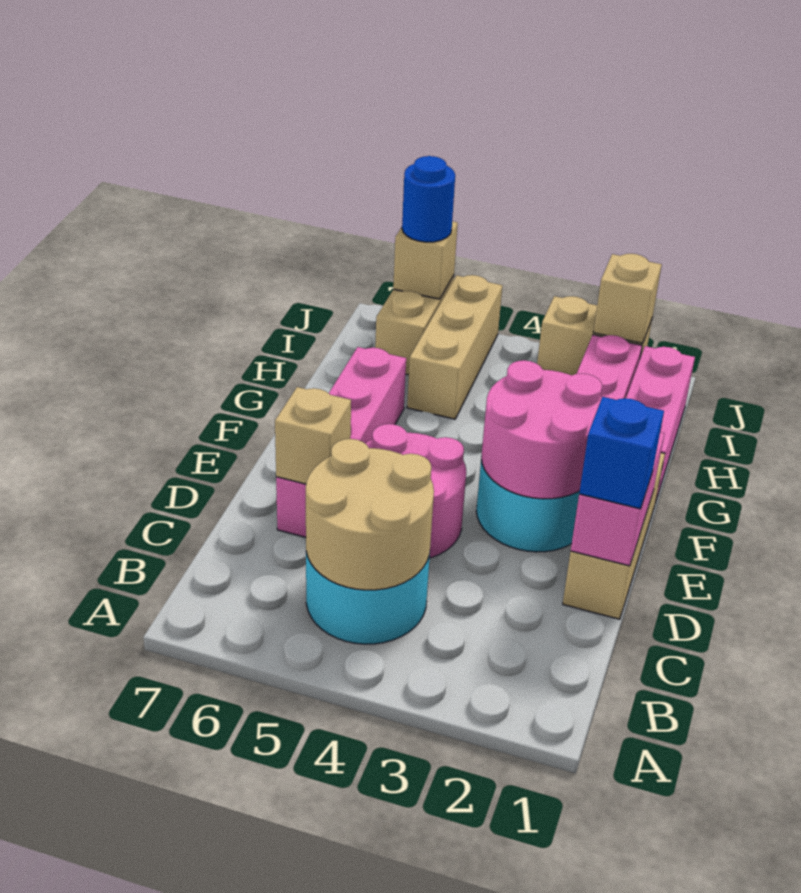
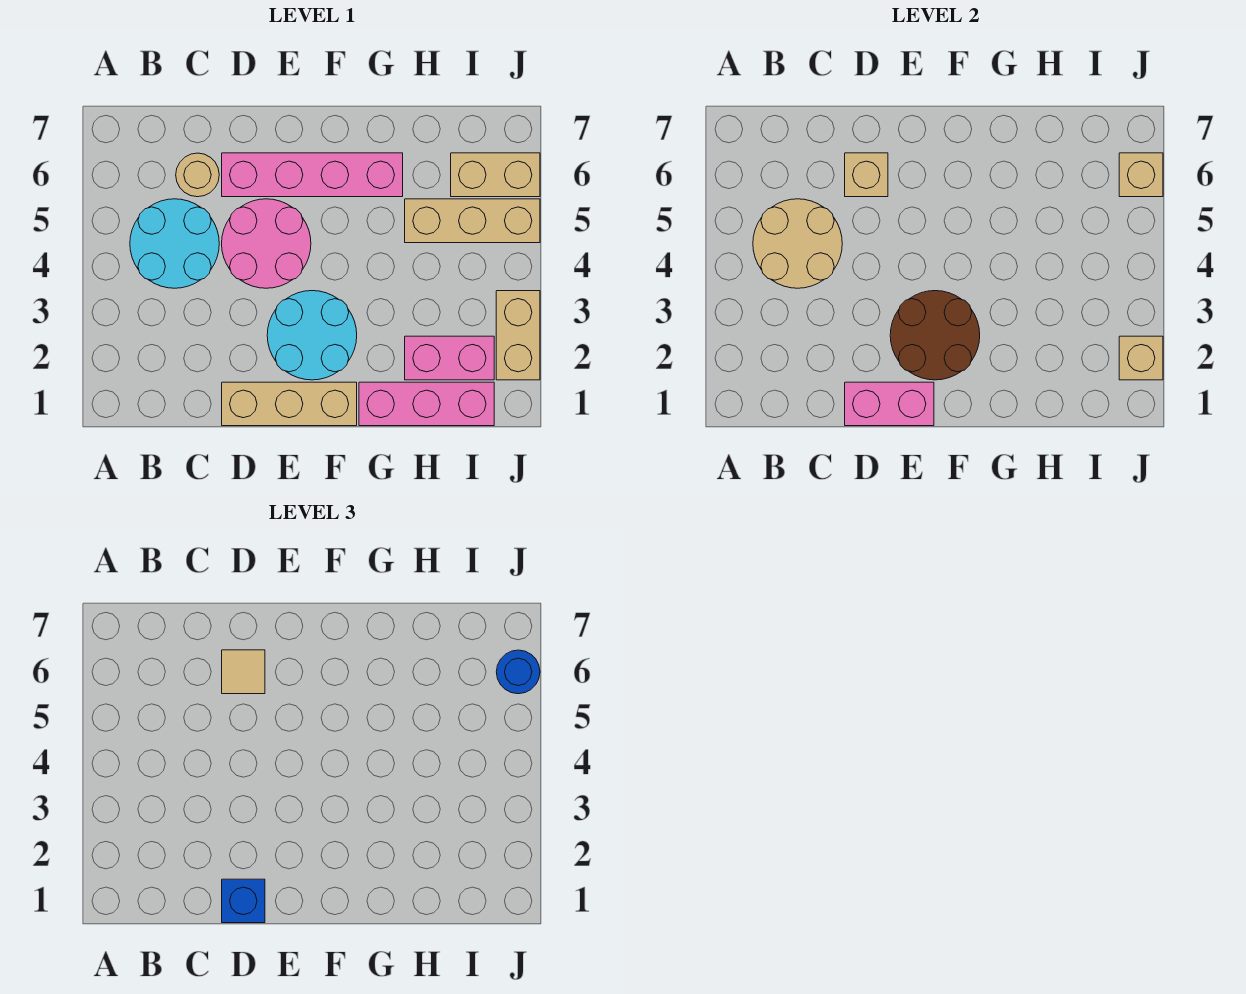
none -> tan 1x1 round brick [176,153,219,197]
none -> tan 1x1 tile [222,650,265,694]
pink 2x2 round brick [481,360,602,499] -> brown 2x2 round brick [890,291,980,380]

